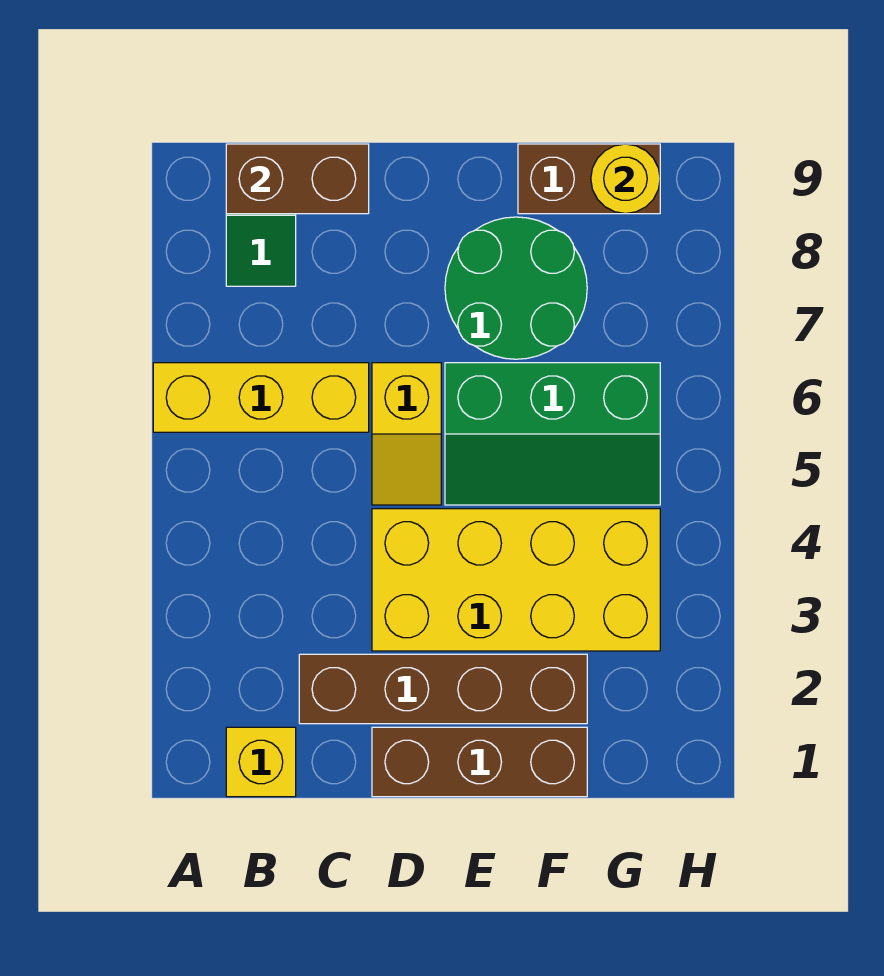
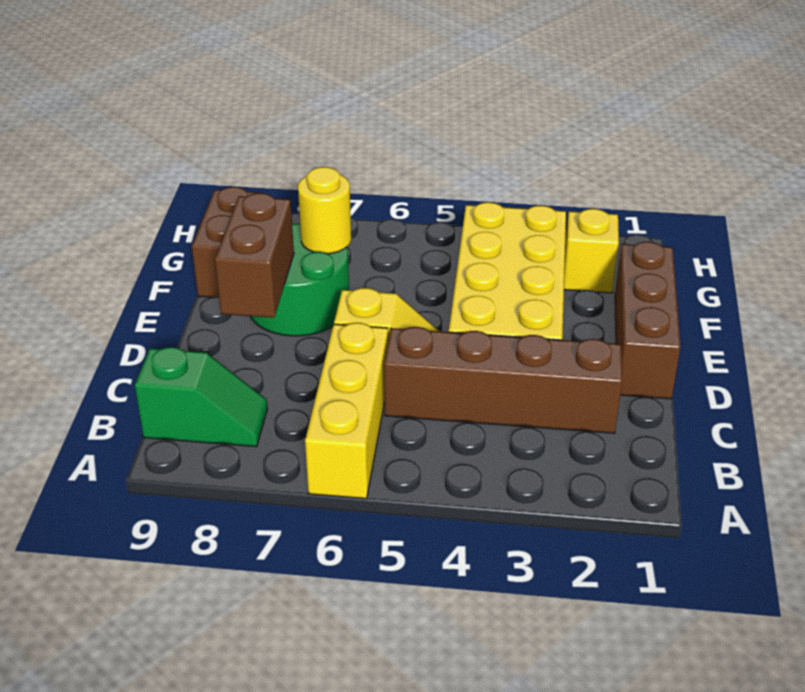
yellow 1x1 brick [226,727,296,797] -> yellow 1x1 brick moved to [564,209,619,293]
brown 1x2 brick [226,144,369,214] -> brown 1x2 brick moved to [215,193,294,318]
brown 1x4 brick [299,654,587,724] -> brown 1x4 brick turned to [384,327,622,433]
green 2x3 slope [445,363,660,505] -> none
yellow 1x1 round brick [591,144,660,214] -> yellow 1x1 round brick moved to [298,167,351,254]

